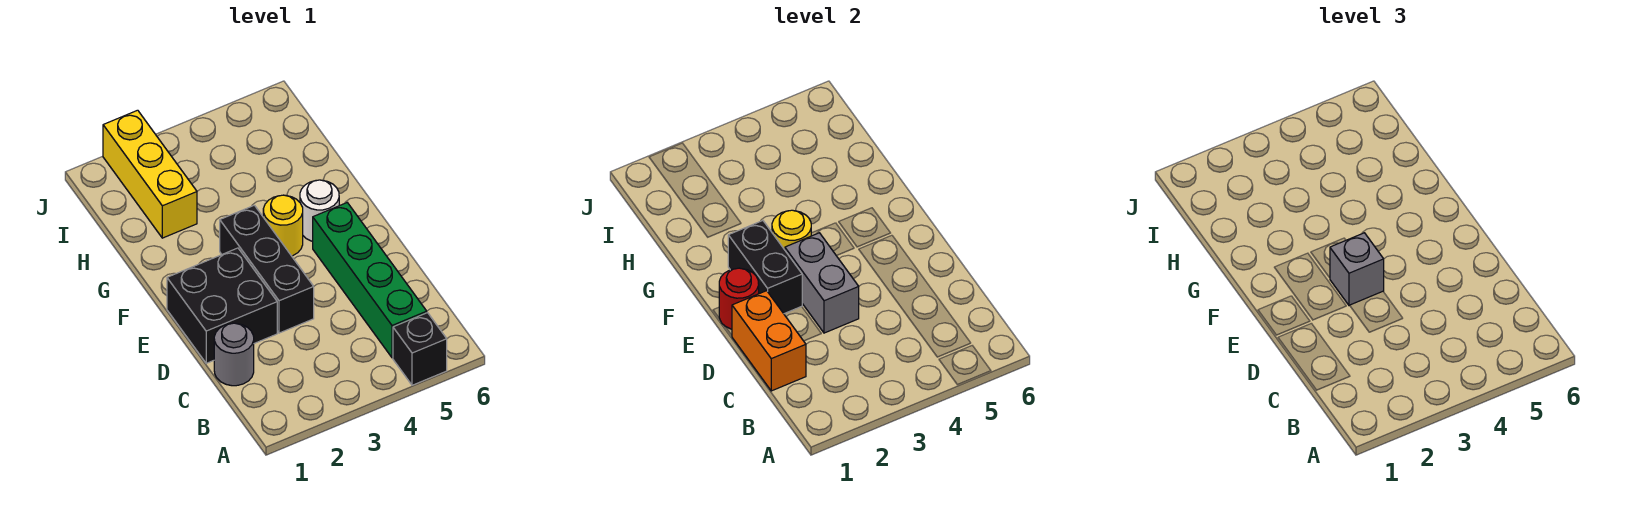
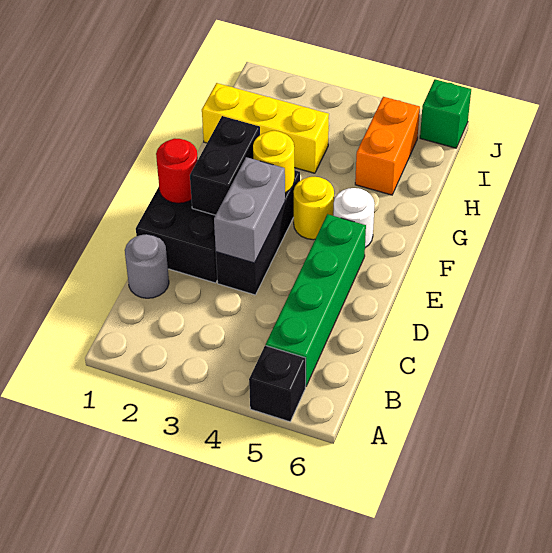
orange 1x2 brick [732,291,806,391] -> orange 1x2 brick moved to [355,97,420,195]
grey 1x1 brick [1330,233,1384,305] -> none
yellow 1x3 brick [103,110,197,238] -> yellow 1x3 brick turned to [202,83,329,173]
none -> green 1x1 brick [420,79,471,148]

